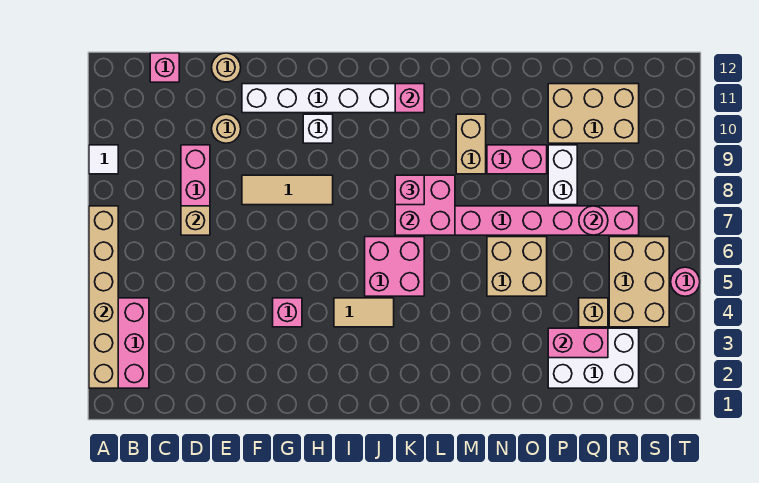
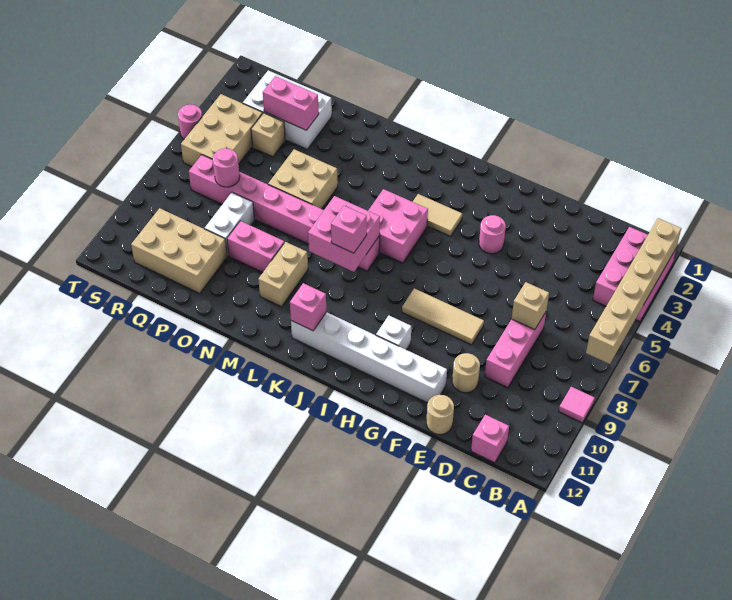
white 1x1 tile [89,145,118,174] -> pink 1x1 tile [559,387,595,423]
pink 1x1 brick [273,298,302,327] -> pink 1x1 round brick [479,215,506,254]

